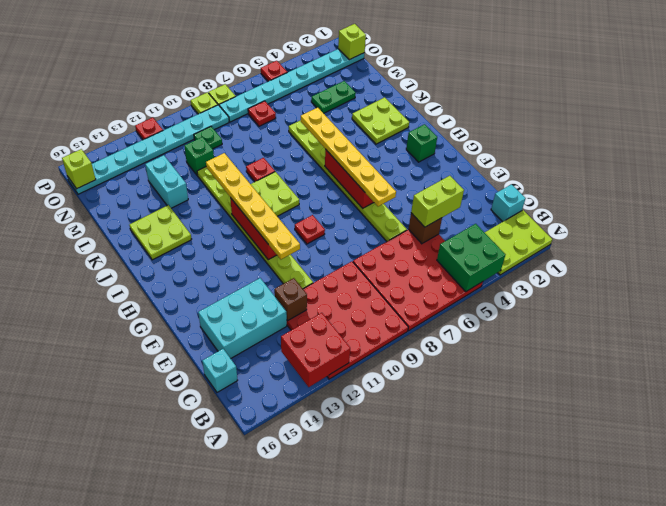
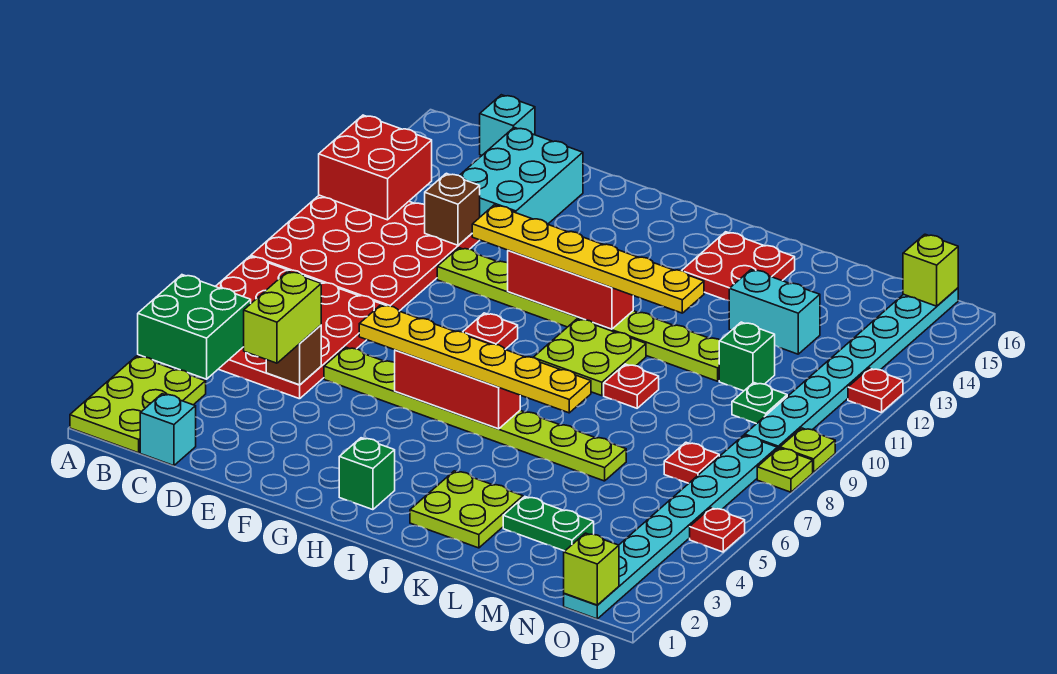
lime 2x2 plate [129,205,192,260] -> red 2x2 plate [682,232,795,300]
green 1x2 plate [311,81,356,113] -> green 1x2 plate turned to [503,497,594,551]

